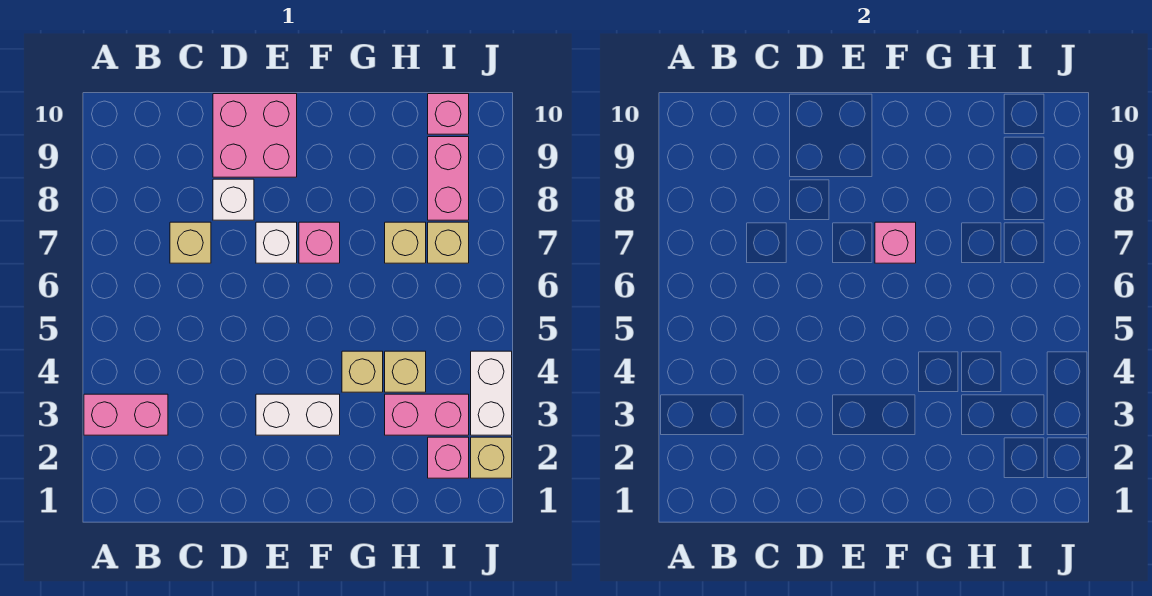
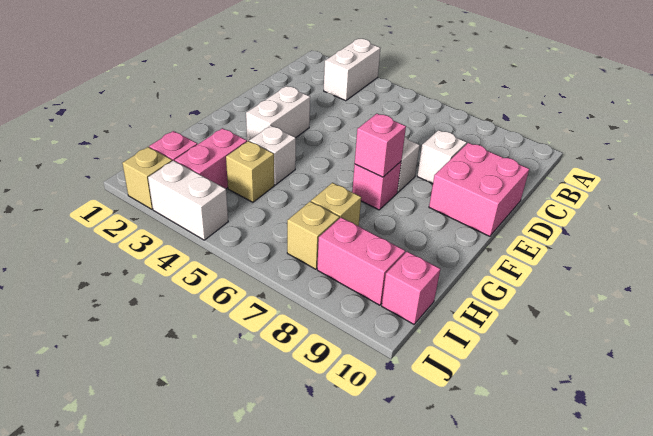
pink 1x2 brick [84,394,168,435] -> white 1x2 brick [324,39,380,101]
tan 1x1 brick [170,222,211,263] -> none
tan 1x1 brick [342,351,383,392] -> white 1x1 brick [249,125,296,185]

